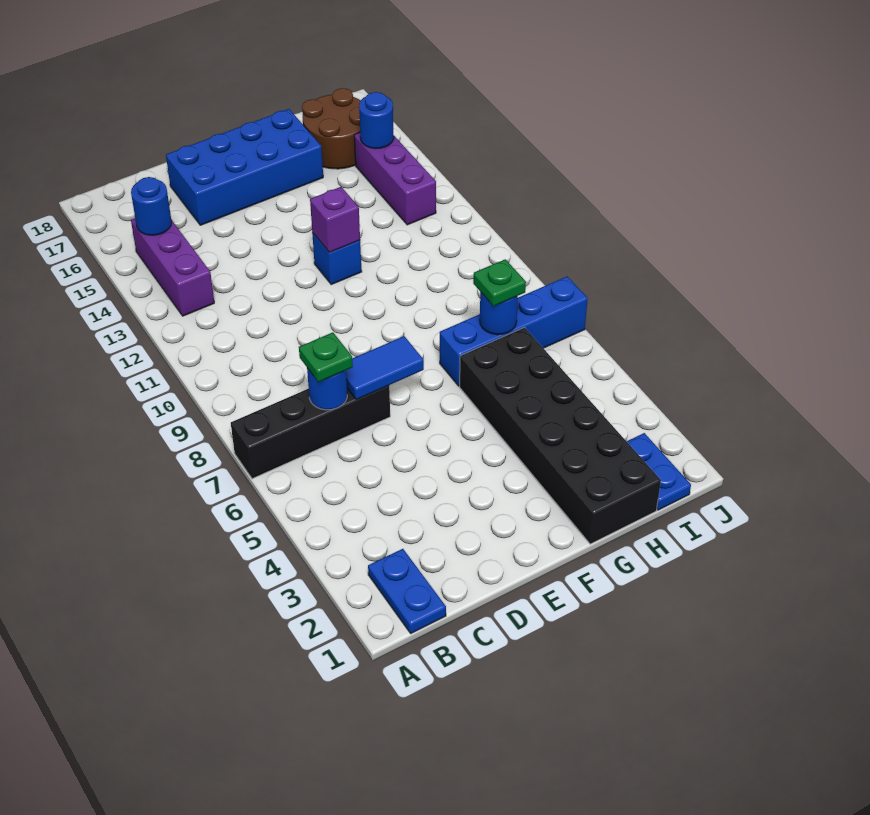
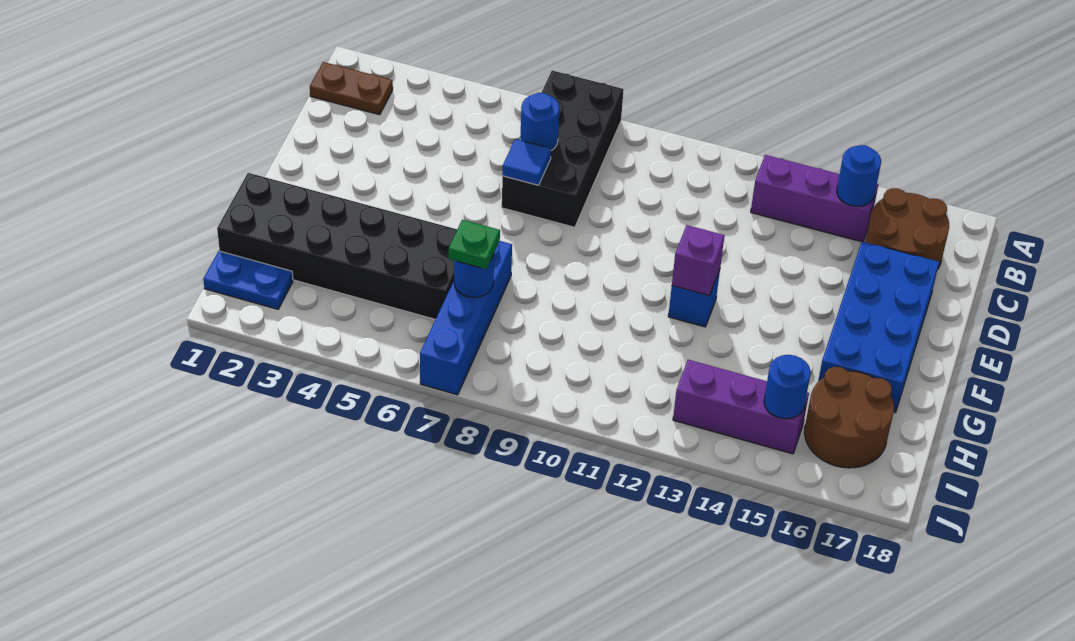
black 1x4 brick [231,386,390,479] -> black 2x4 brick [502,71,624,227]
blue 1x2 plate [368,549,446,633] -> brown 1x2 plate [310,62,393,115]
none -> brown 2x2 round brick [865,188,949,268]
green 1x1 plate [299,332,353,382] -> none
blue 1x2 tile [346,336,424,400] -> blue 1x1 tile [503,139,551,185]

